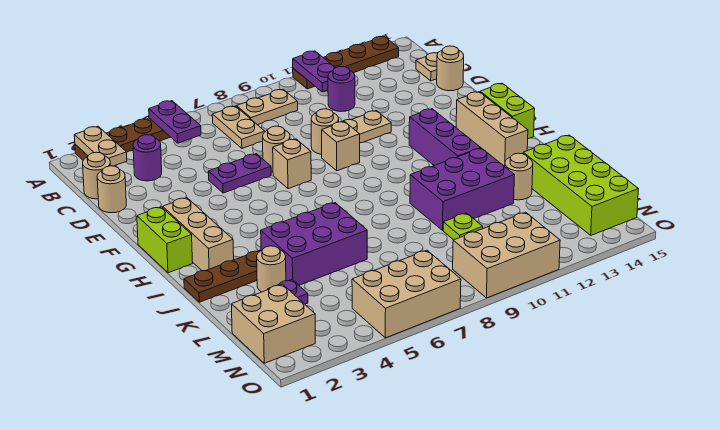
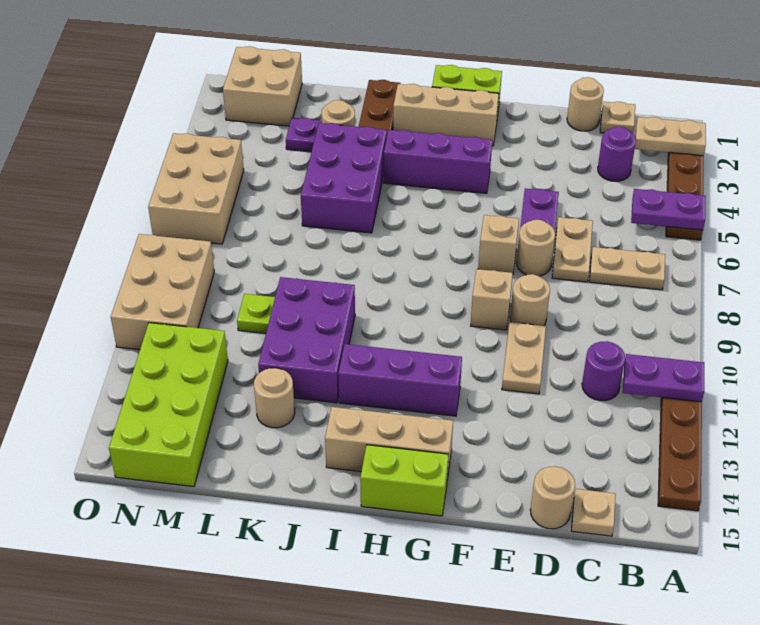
tan 1x2 plate [237,89,298,125] -> tan 1x2 plate moved to [552,217,593,282]
tan 1x1 round brick [83,152,110,199] -> tan 1x1 plate [600,102,635,133]
none -> purple 1x3 brick [384,130,492,193]
lime 2x4 brick [523,135,638,235] -> lime 2x4 brick turned to [109,323,228,487]

